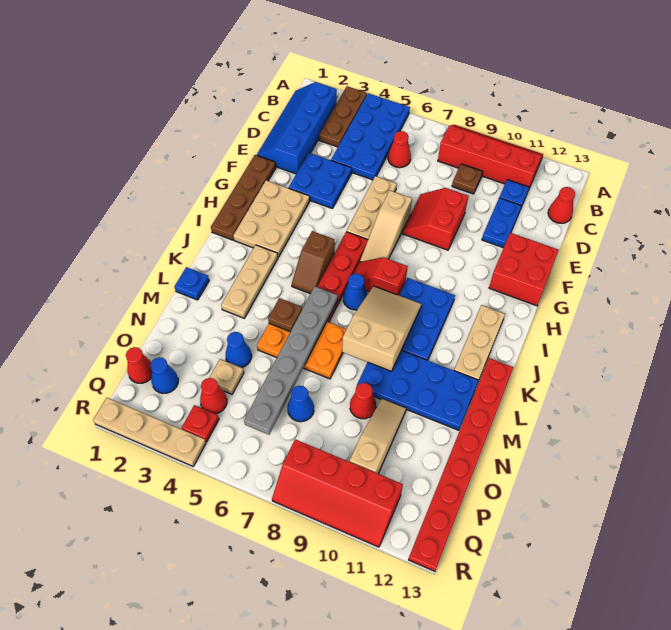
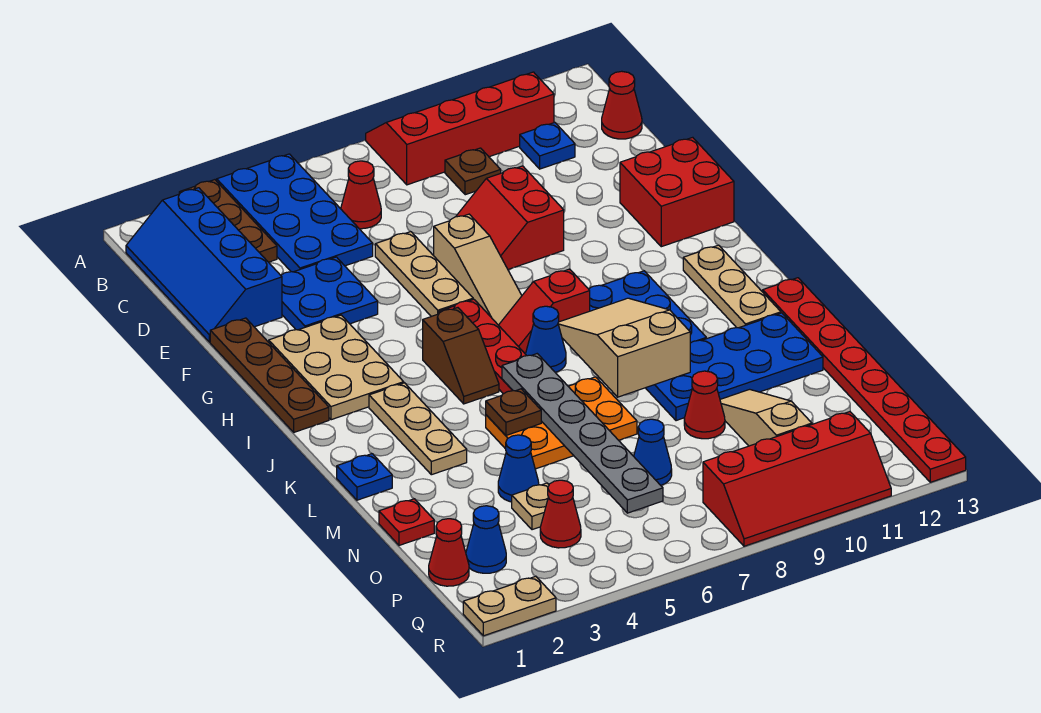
blue 1x2 plate [482,198,522,248] -> none
red 1x1 plate [182,405,219,442] -> red 1x1 plate moved to [379,499,434,545]
tan 1x4 plate [93,398,206,466] -> tan 1x2 plate [463,576,556,636]

